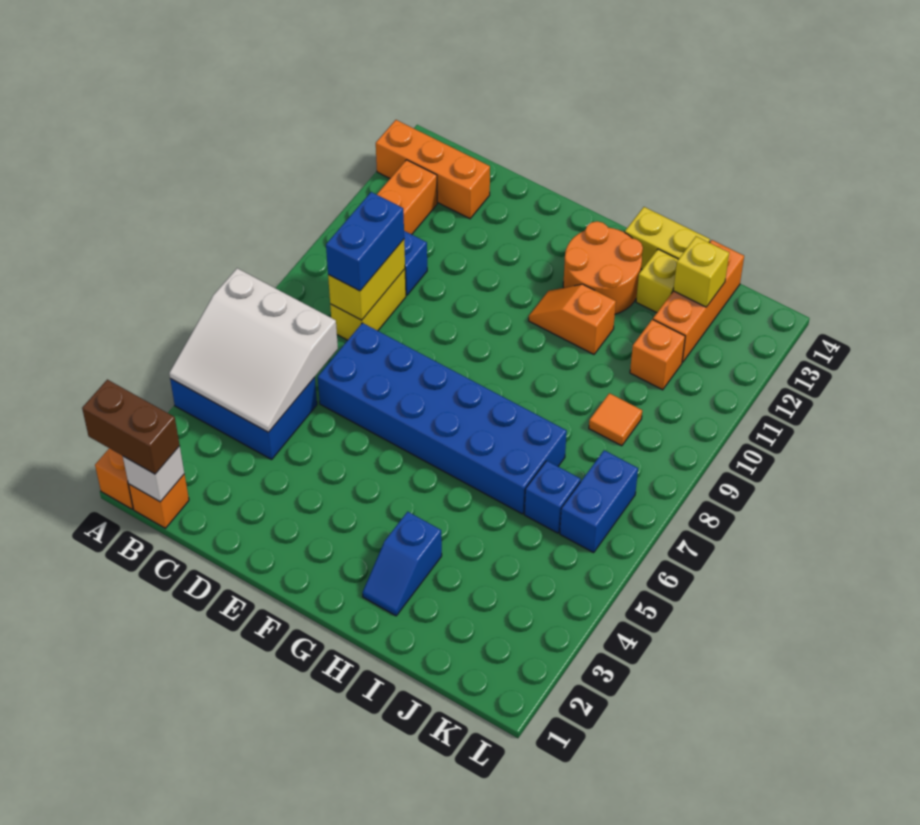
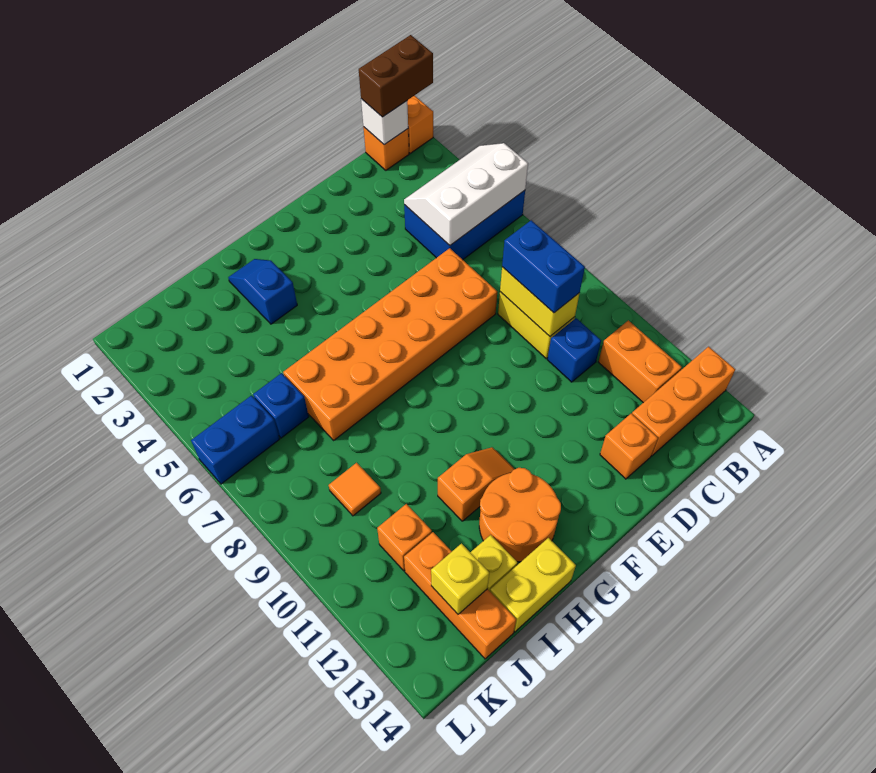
white 3x3 slope [169,268,338,432] -> white 2x3 slope [404,143,528,245]
blue 2x6 brick [318,323,567,514] -> orange 2x6 brick [283,248,497,440]
none -> orange 1x1 brick [600,413,658,479]
blue 1x2 brick [560,450,638,553] -> blue 1x2 brick turned to [191,395,279,484]

